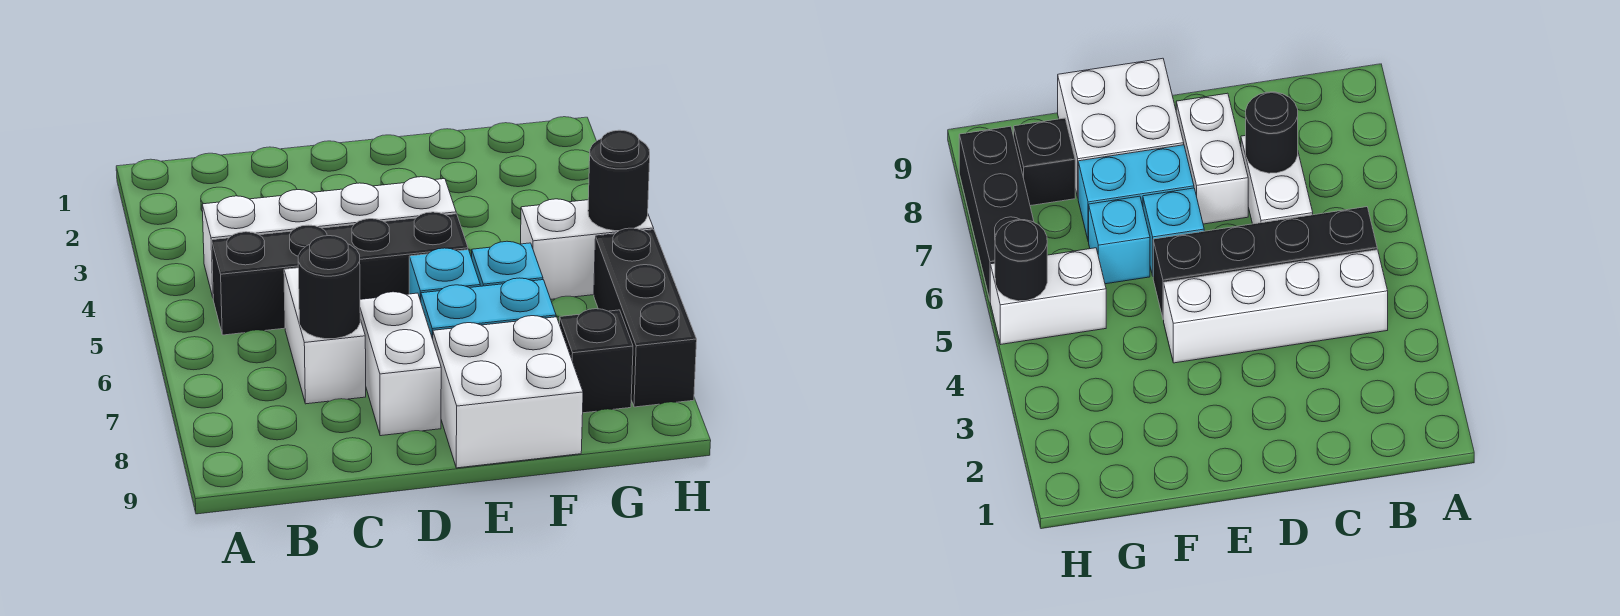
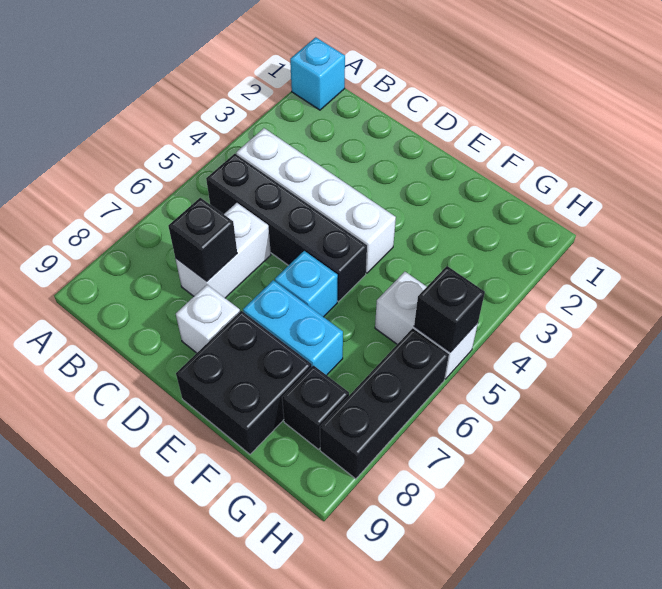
black 1x1 round brick [298,236,360,339] -> black 1x1 brick [168,198,237,281]
white 1x2 brick [360,292,441,436] -> white 1x1 brick [176,285,240,353]
white 2x2 brick [433,316,583,468] -> black 2x2 brick [176,311,312,454]
cyan 1x1 brick [472,241,543,286] -> cyan 1x1 brick moved to [290,37,345,110]
black 1x1 round brick [588,130,650,231] -> black 1x1 brick [414,266,485,352]

